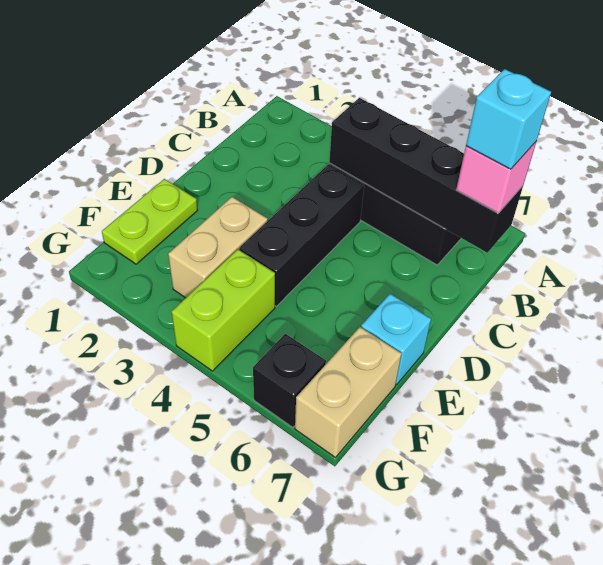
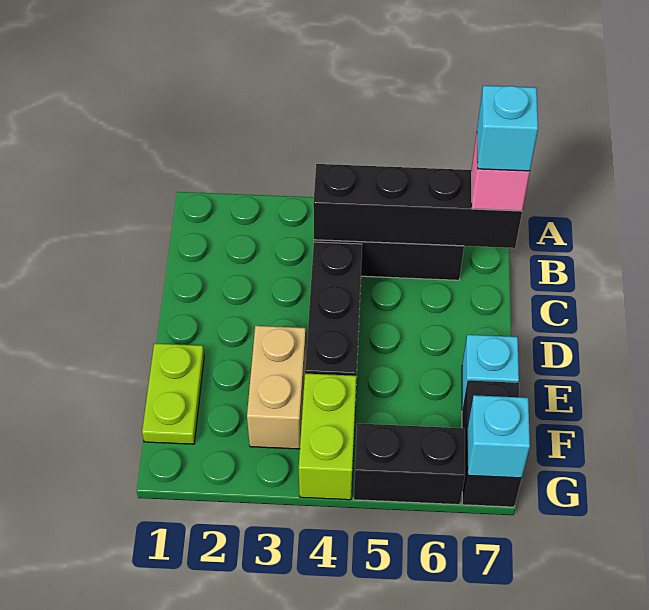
tan 1x2 brick [295,327,402,458] -> black 1x2 brick [462,381,522,507]
black 1x1 brick [253,334,326,428] -> black 1x2 brick [354,423,465,505]
none -> cyan 1x1 brick [468,395,530,478]

